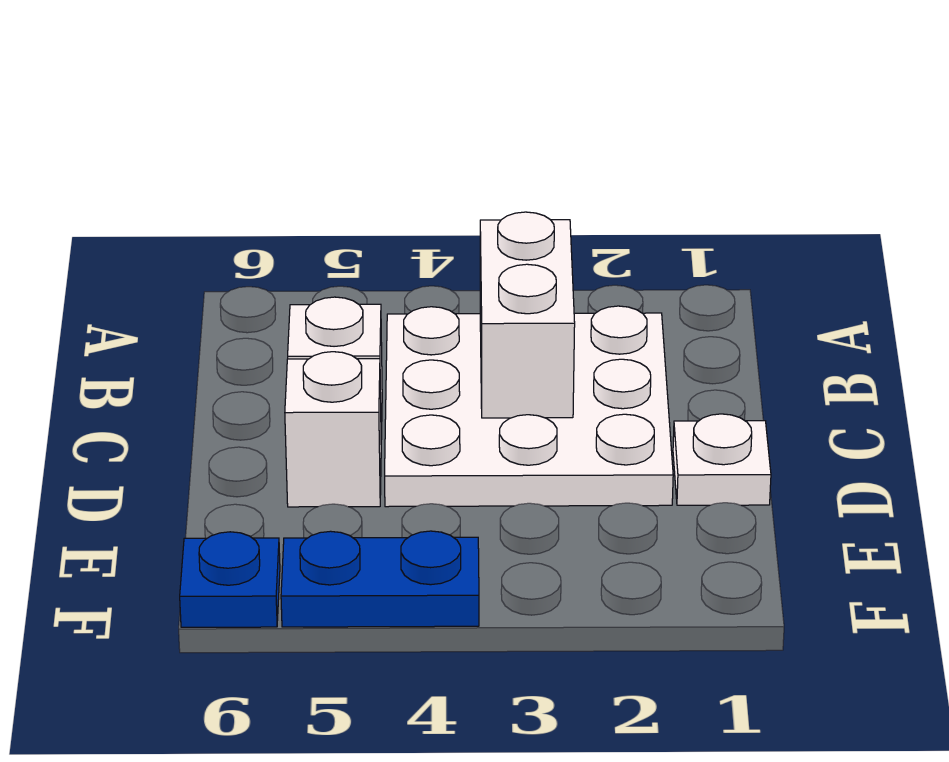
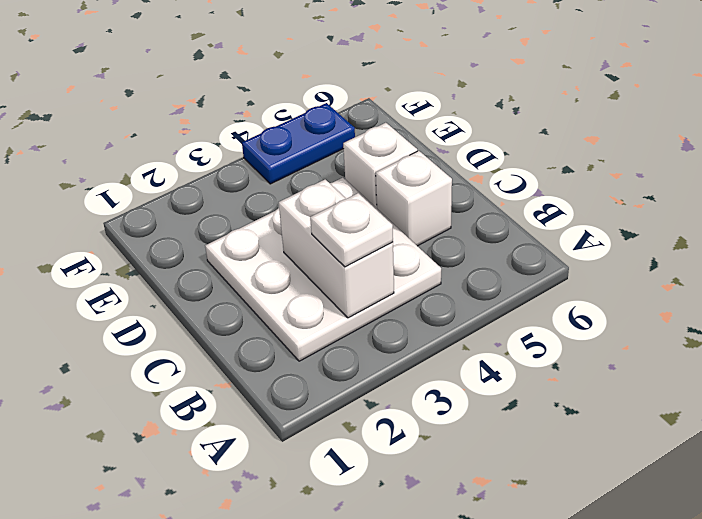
white 1x1 plate [673,414,771,505] -> white 1x1 plate moved to [310,193,393,267]
blue 1x1 plate [180,532,280,627] -> none

